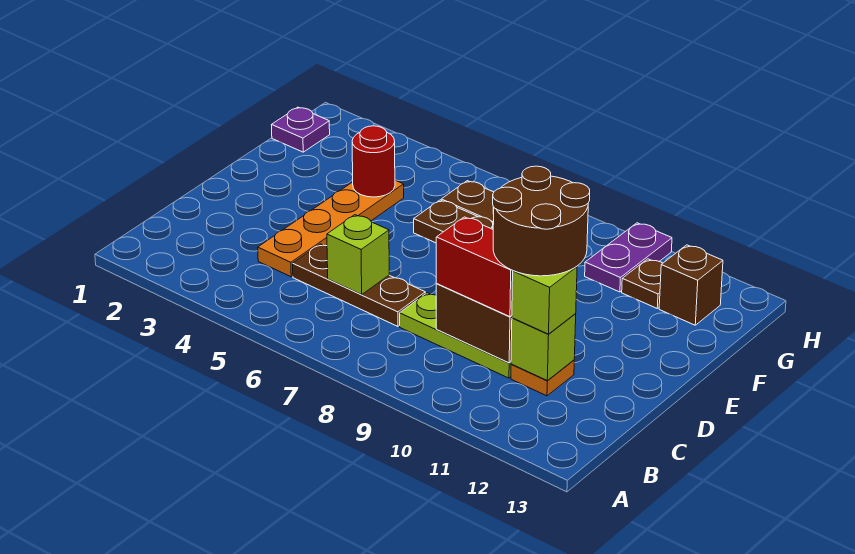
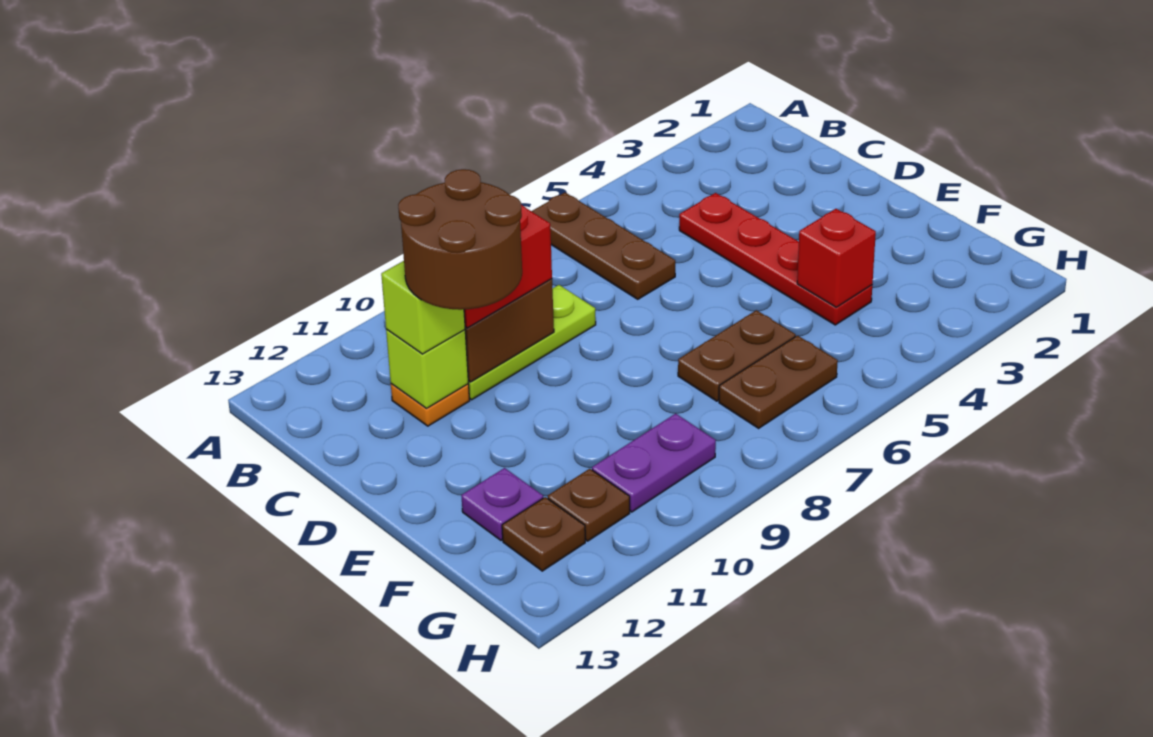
orange 1x4 plate [258,180,404,277] -> red 1x4 plate [679,193,872,325]
brown 1x3 plate [293,244,425,326] -> brown 1x3 plate turned to [531,192,675,299]
lime 1x1 brick [327,215,389,295] -> none
red 1x1 round brick [352,126,395,197] -> red 1x1 brick [797,209,876,307]
purple 1x1 plate [272,107,330,152] -> purple 1x1 plate moved to [461,468,543,540]
purple 1x2 plate [585,223,672,292] -> purple 1x2 plate turned to [592,414,716,512]
brown 1x1 brick [659,245,723,325] -> brown 1x1 plate [502,497,585,571]

